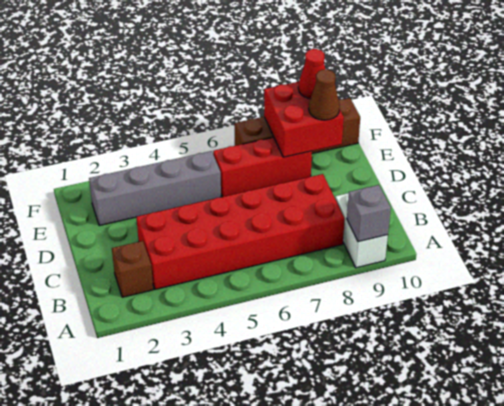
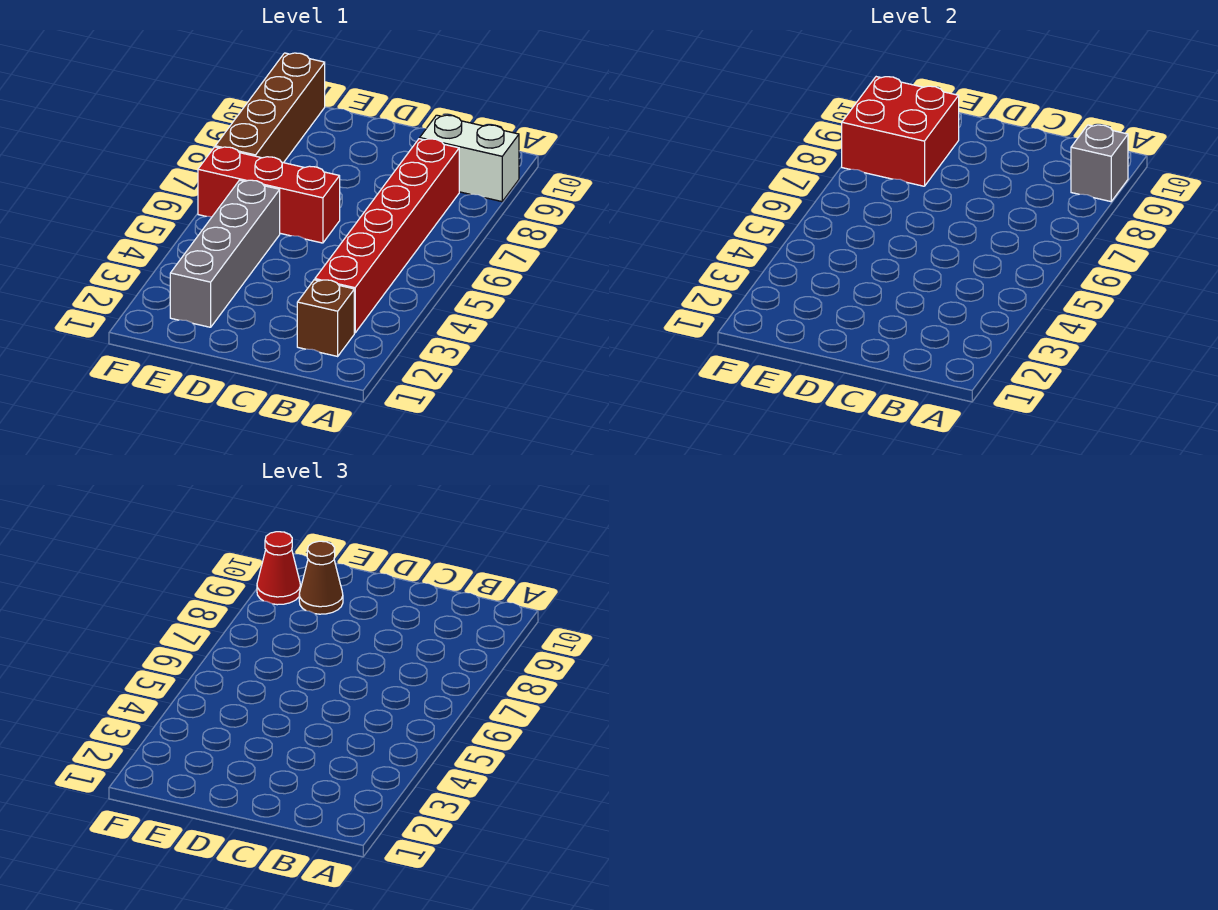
red 2x6 brick [136,174,345,289] -> red 1x6 brick [315,139,459,333]
red 1x3 brick [213,137,312,197] -> red 1x3 brick turned to [198,147,340,243]

